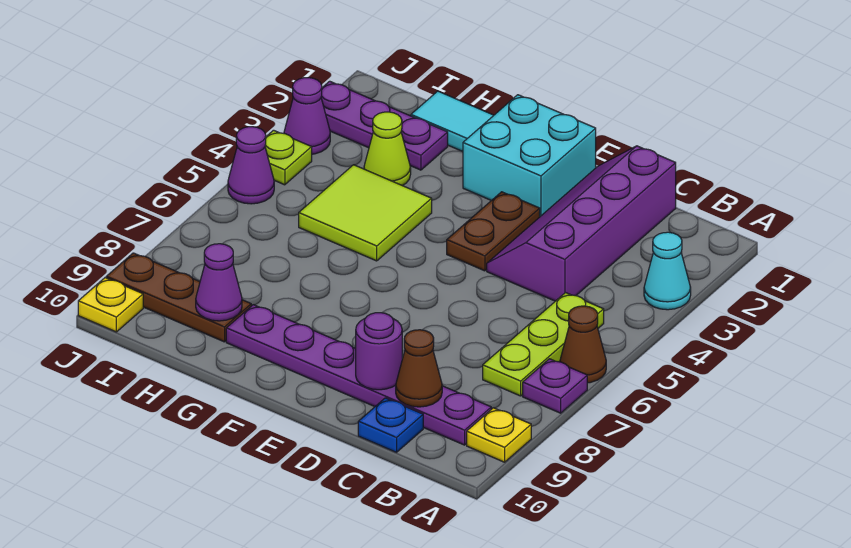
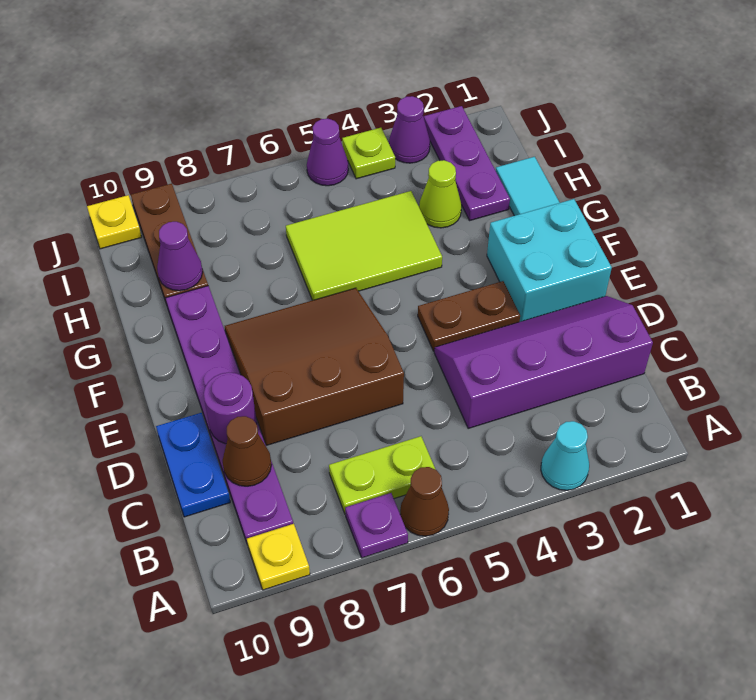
lime 1x3 plate [483,293,604,396] -> lime 1x2 plate [329,436,435,514]
blue 1x1 plate [358,398,423,452] -> blue 1x2 plate [156,413,230,517]
none -> brown 3x3 slope [225,288,404,445]
lime 2x2 tile [299,165,432,261] -> lime 2x3 tile [286,191,442,300]

